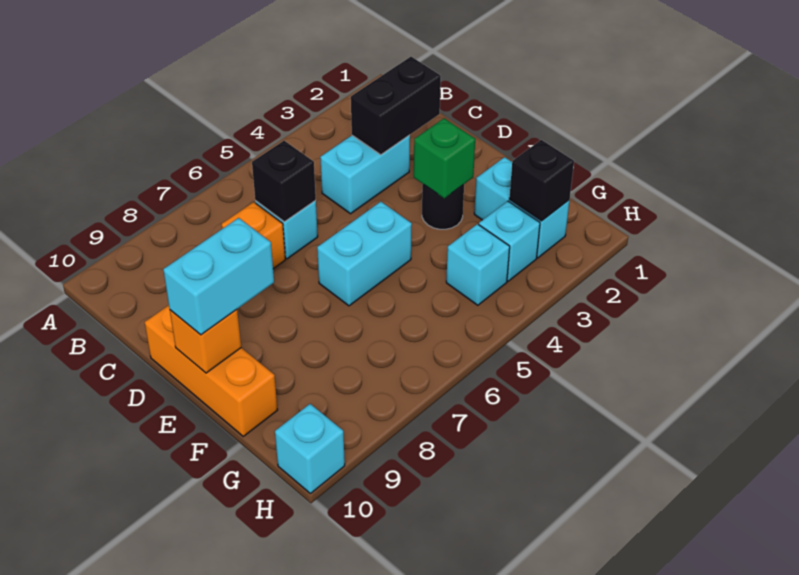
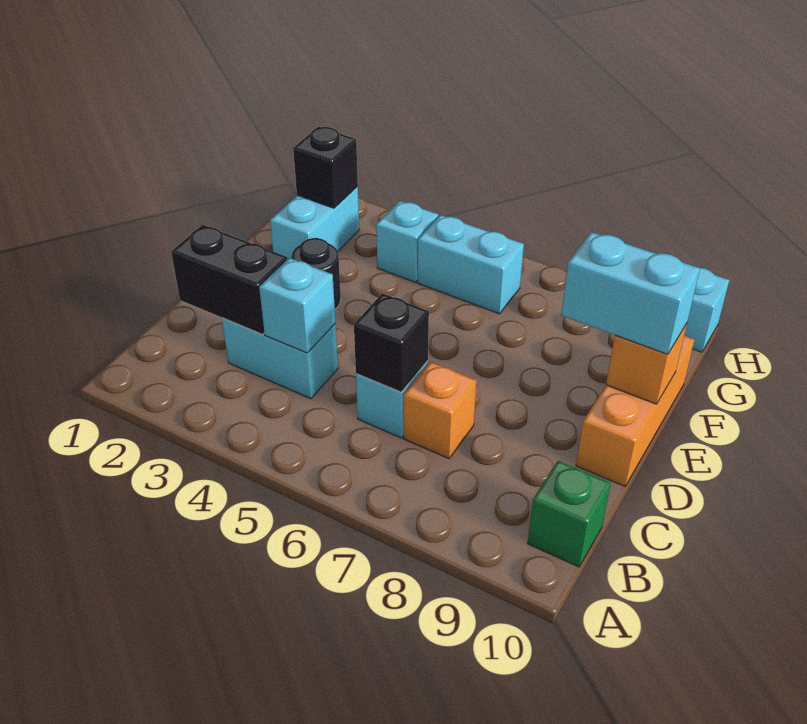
green 1x1 brick [414,118,475,198] -> green 1x1 brick moved to [527,461,611,567]
cyan 1x2 brick [317,202,412,306] -> cyan 1x2 brick moved to [417,215,524,314]
cyan 1x1 brick [479,201,540,281] -> cyan 1x1 brick moved to [259,258,335,353]

